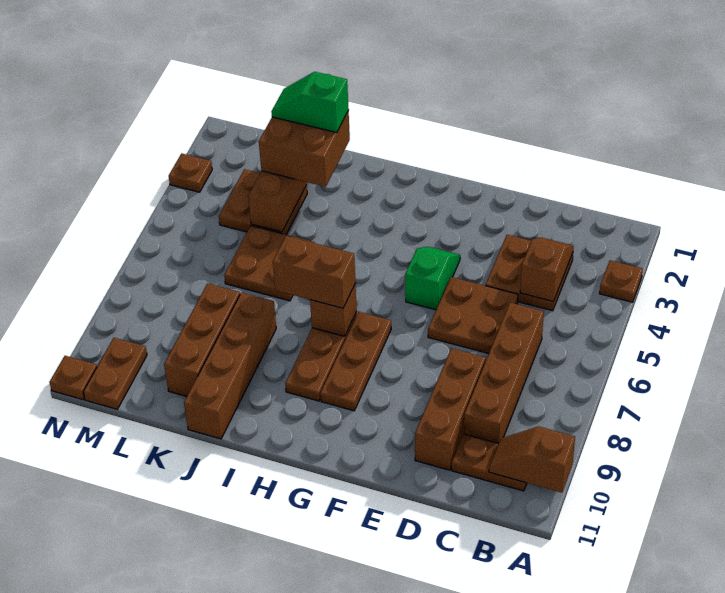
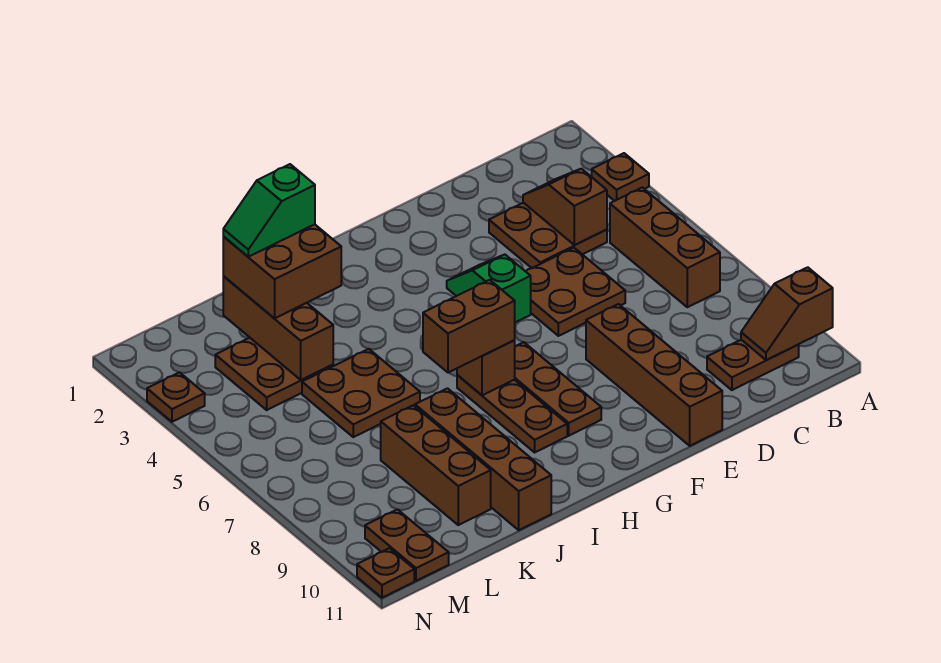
brown 1x4 brick [464,303,544,443] -> brown 1x4 brick moved to [586,304,722,446]
brown 1x3 brick [415,348,486,470] -> brown 1x3 brick moved to [610,187,720,307]

